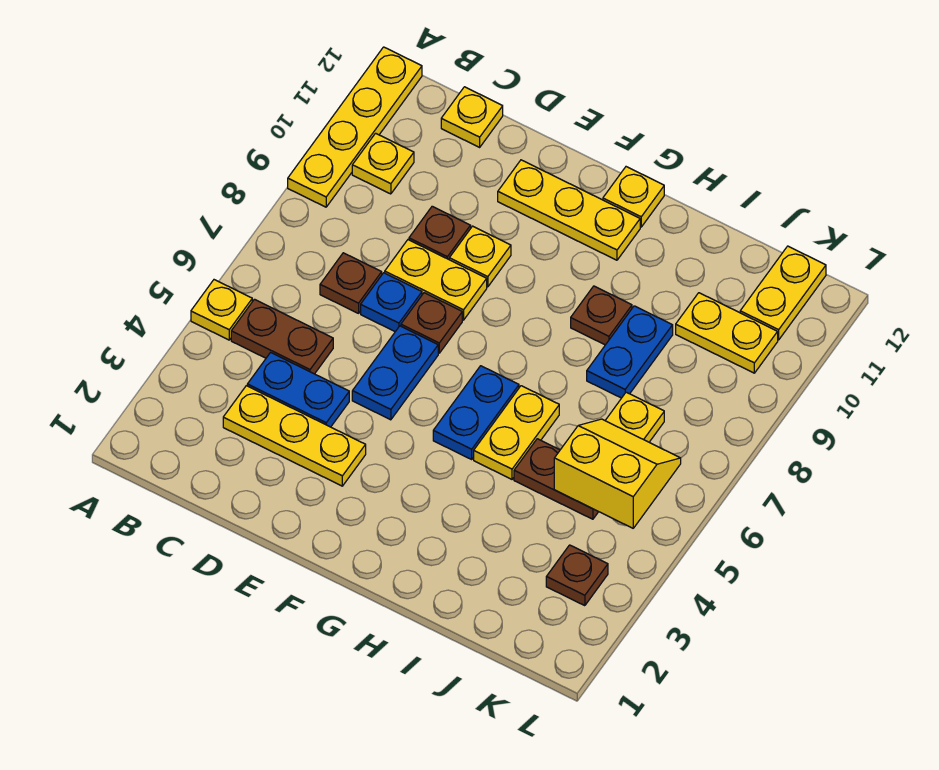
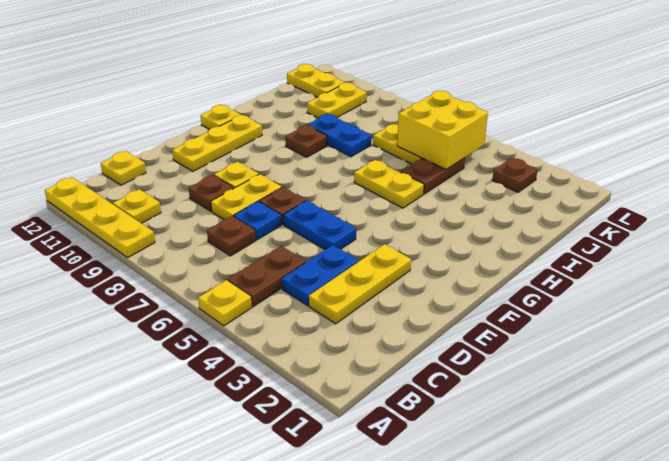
blue 1x2 plate [433,366,519,459] -> none
yellow 2x2 slope [554,419,681,528] -> yellow 2x2 brick [397,91,488,170]

